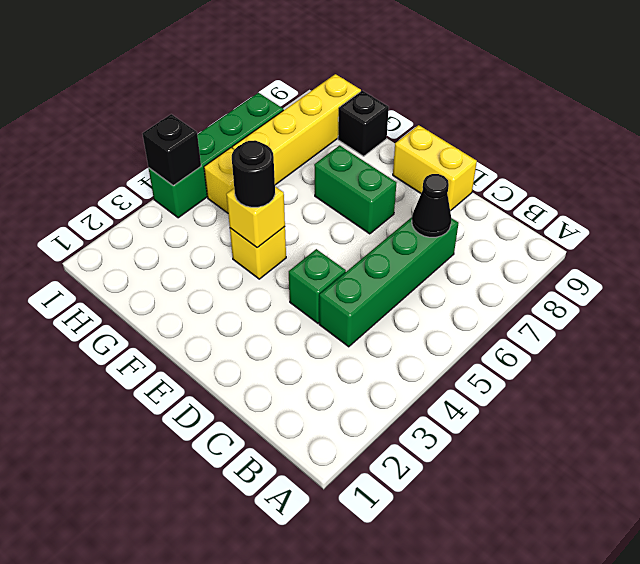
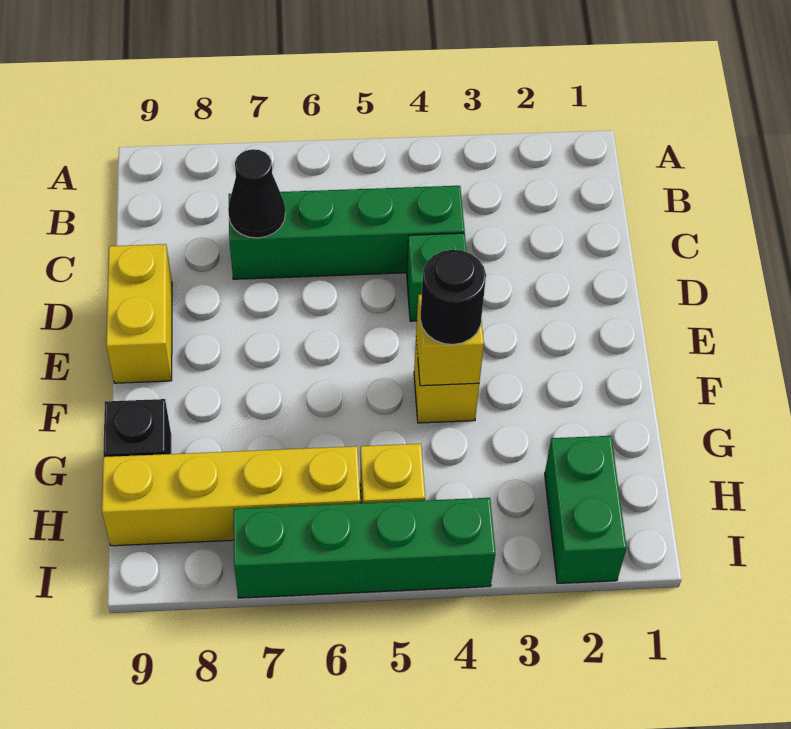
green 1x2 brick [314,145,396,234] -> green 1x2 brick moved to [545,436,627,583]
black 1x1 brick [143,114,201,185] -> none

